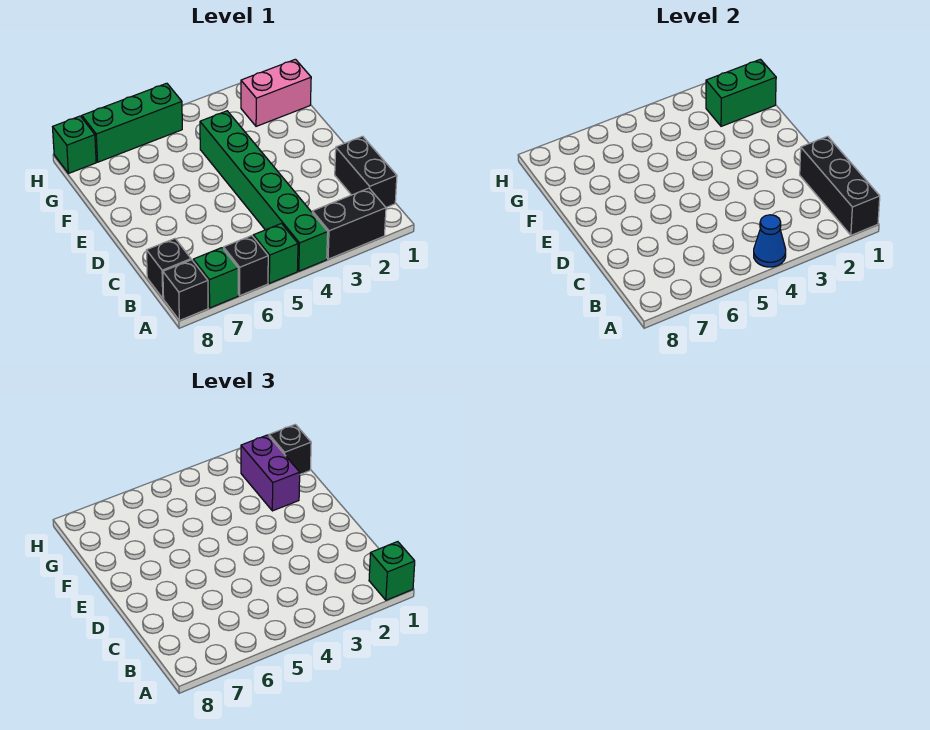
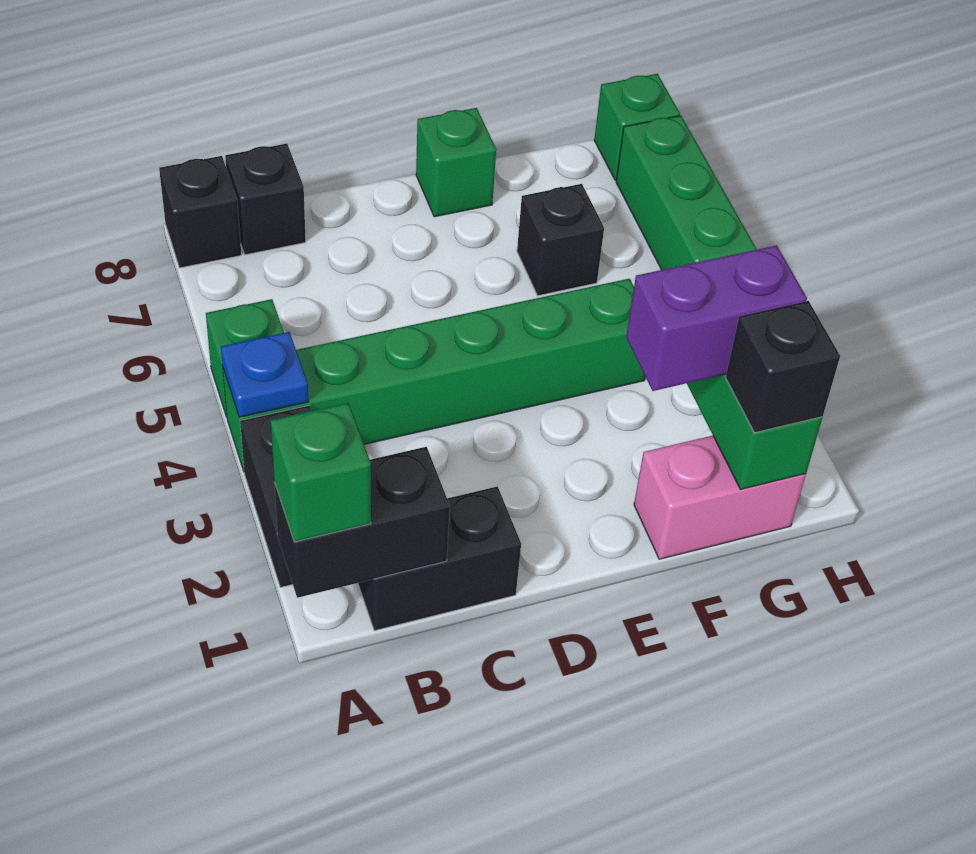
black 1x3 brick [800,136,880,235] -> black 1x2 brick [274,447,450,598]
blue 1x1 cone [754,215,786,267] -> blue 1x1 plate [221,332,308,417]
black 1x1 brick [223,236,268,295] -> black 1x1 brick moved to [517,184,604,296]
green 1x1 brick [193,248,238,308] -> green 1x1 brick moved to [416,108,496,217]
pink 1x2 brick [241,59,311,126] -> pink 1x2 brick turned to [634,436,806,559]

